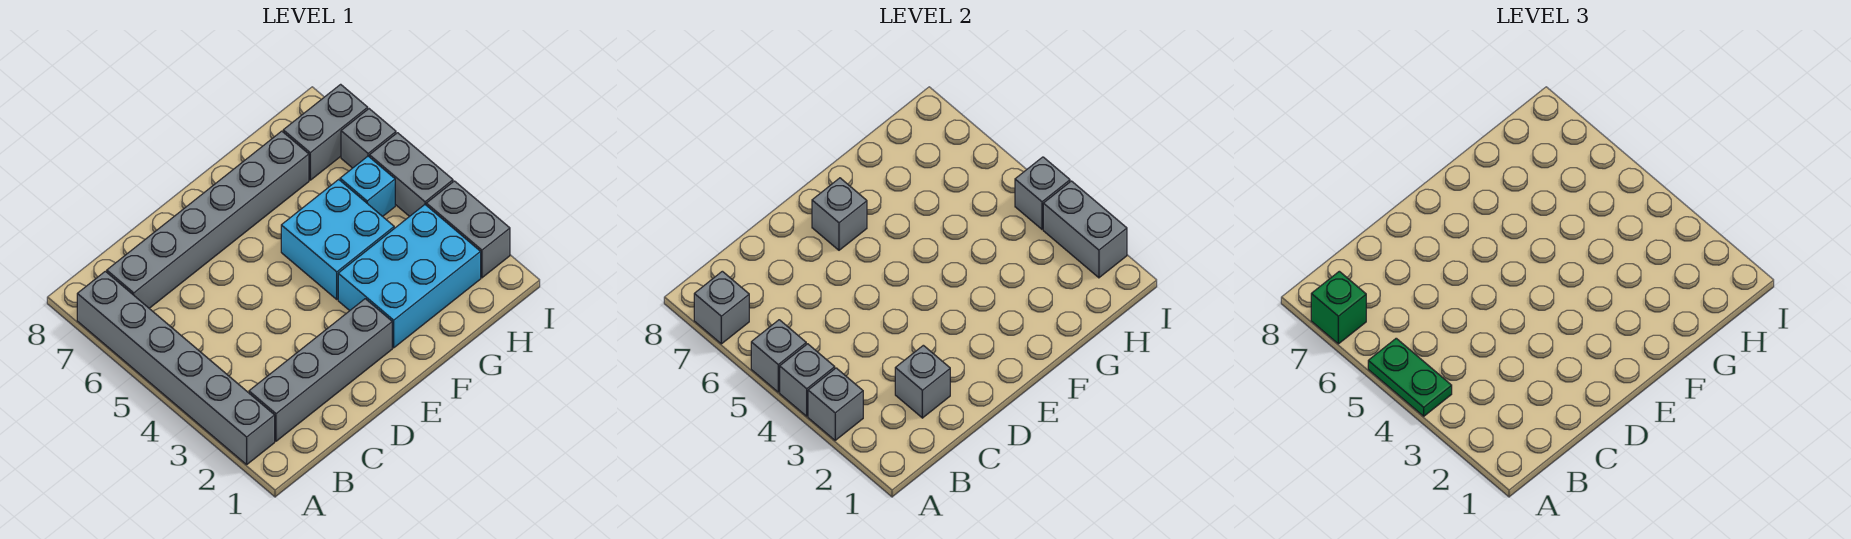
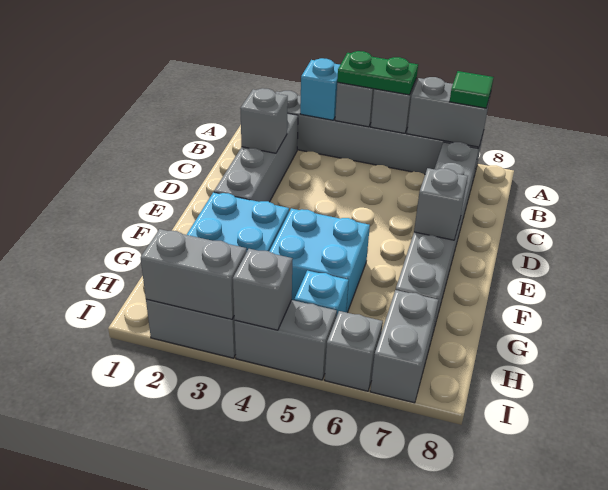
grey 1x1 brick [808,368,863,440] -> cyan 1x1 brick [300,58,340,120]
grey 1x1 brick [694,271,749,344] -> grey 1x2 brick [407,77,491,147]
green 1x1 brick [1311,271,1366,344] -> green 1x1 tile [450,71,494,108]

